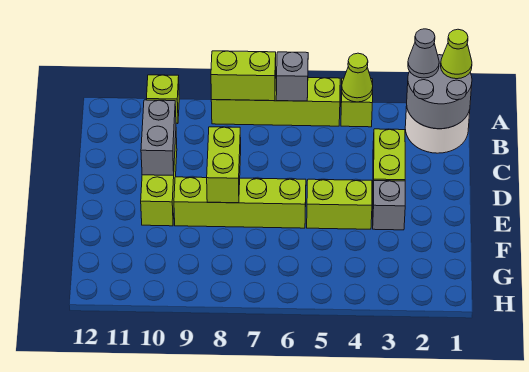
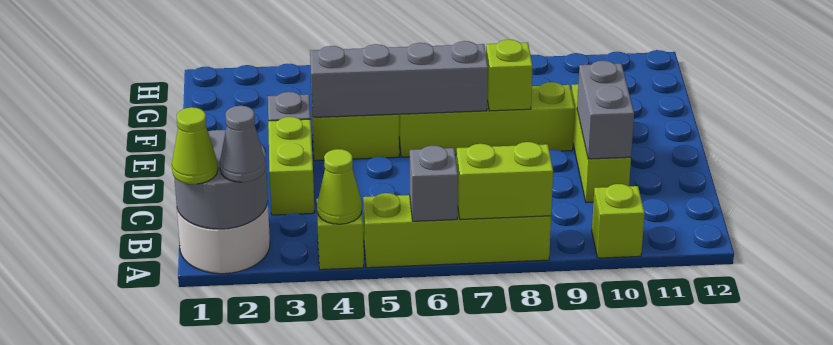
lime 1x2 brick [207,127,241,203] -> lime 1x1 brick [486,40,533,111]
none -> grey 1x4 brick [310,41,488,117]

